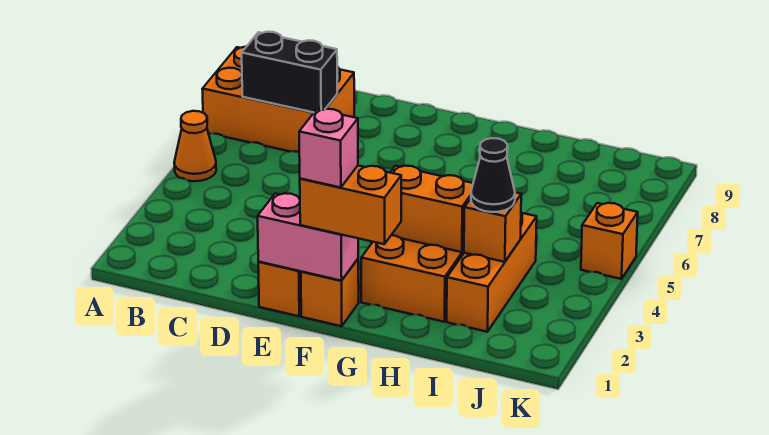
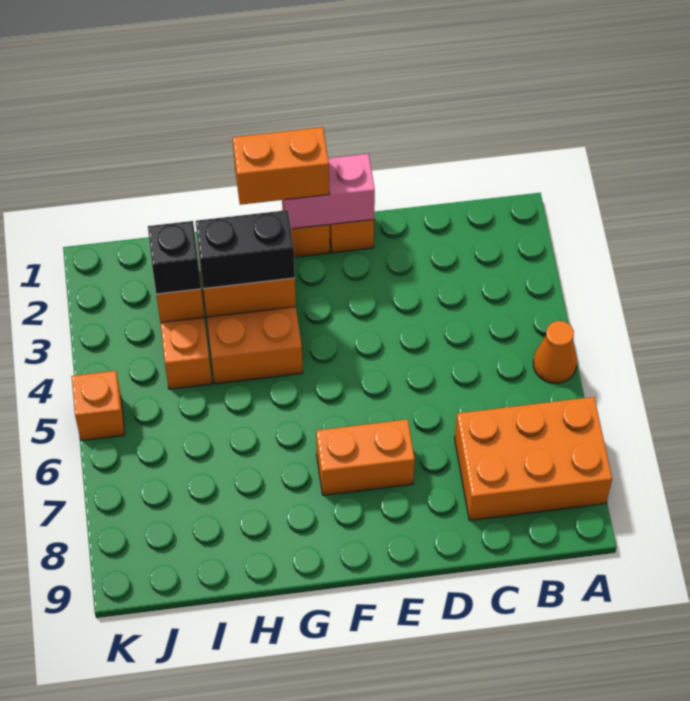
black 1x2 brick [242,32,337,112] -> black 1x2 brick moved to [196,210,295,289]
none -> orange 1x2 brick [316,419,415,495]
pink 1x1 brick [299,109,358,188] -> none
black 1x1 cone [471,138,515,212] -> black 1x1 brick [148,221,201,294]

